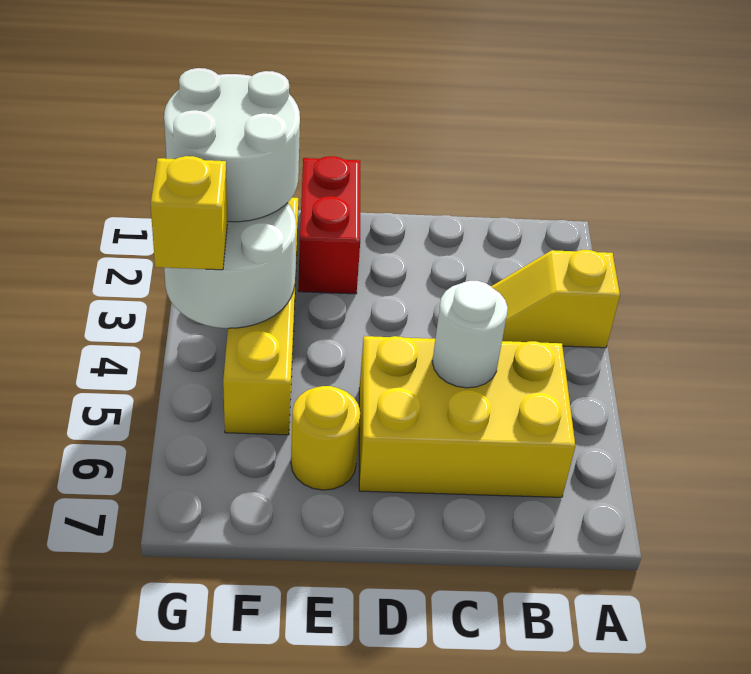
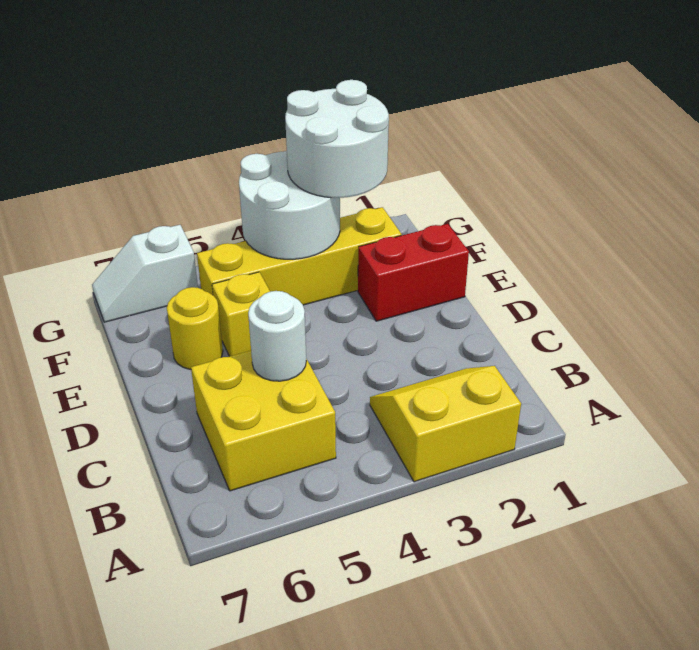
yellow 1x2 slope [491,250,620,348] -> yellow 2x2 slope [370,366,521,482]
yellow 2x3 brick [359,336,575,497] -> yellow 2x2 brick [191,351,336,491]
yellow 1x1 brick [151,156,227,270] -> yellow 1x1 brick moved to [212,272,270,356]
none -> white 1x2 slope [92,225,198,322]

